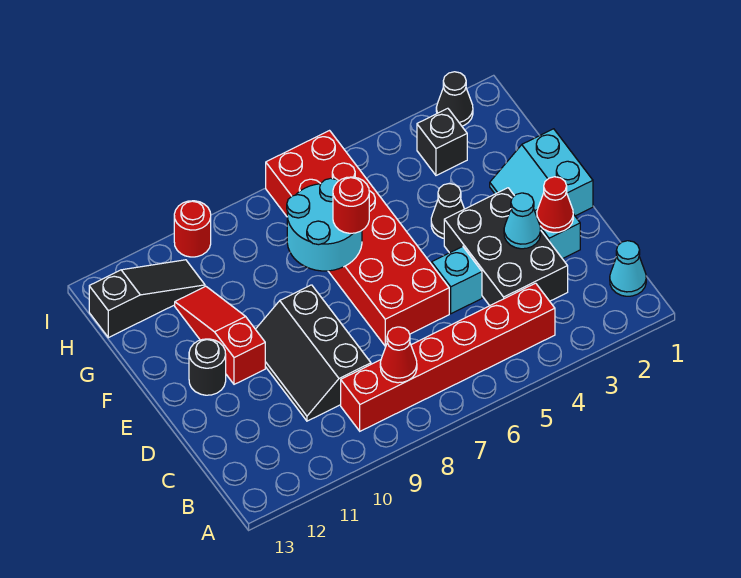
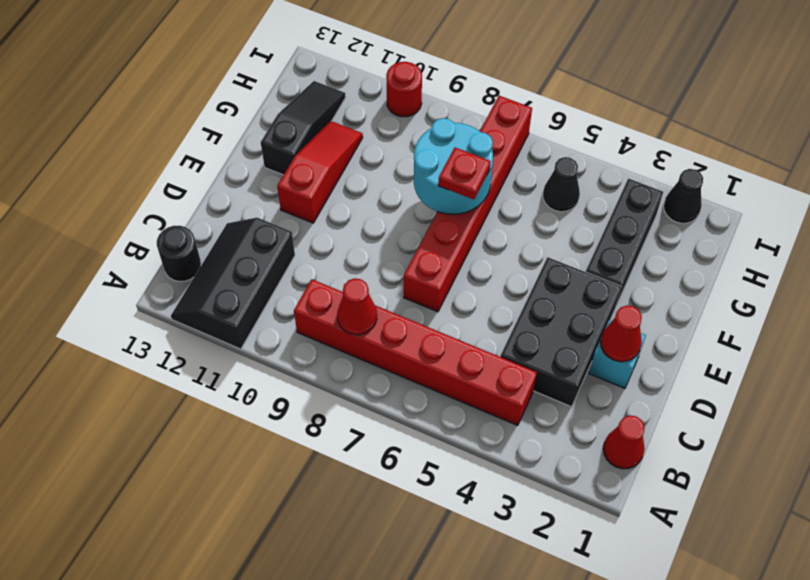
cyan 1x1 cone [610,241,646,296] -> red 1x1 cone [603,415,645,469]
black 2x3 slope [256,285,371,421] -> black 2x3 slope moved to [171,218,295,349]
cyan 1x1 cone [504,193,541,249] -> none
cyan 1x1 brick [432,247,482,314] -> none
red 2x6 brick [266,131,449,346] -> red 1x6 brick [404,96,532,312]
cyan 2x2 slope [490,129,593,216] -> none
black 1x1 round brick [189,339,226,395] -> black 1x1 round brick moved to [157,226,201,282]
black 1x1 cone [431,184,464,238] -> black 1x1 cone moved to [543,157,580,212]
red 1x1 round brick [333,177,369,233] -> red 1x1 plate [438,148,490,200]
black 1x1 brick [417,108,467,175] -> black 1x3 brick [586,179,663,303]
black 1x3 slope [89,260,205,338] -> black 1x3 slope turned to [261,81,346,175]

